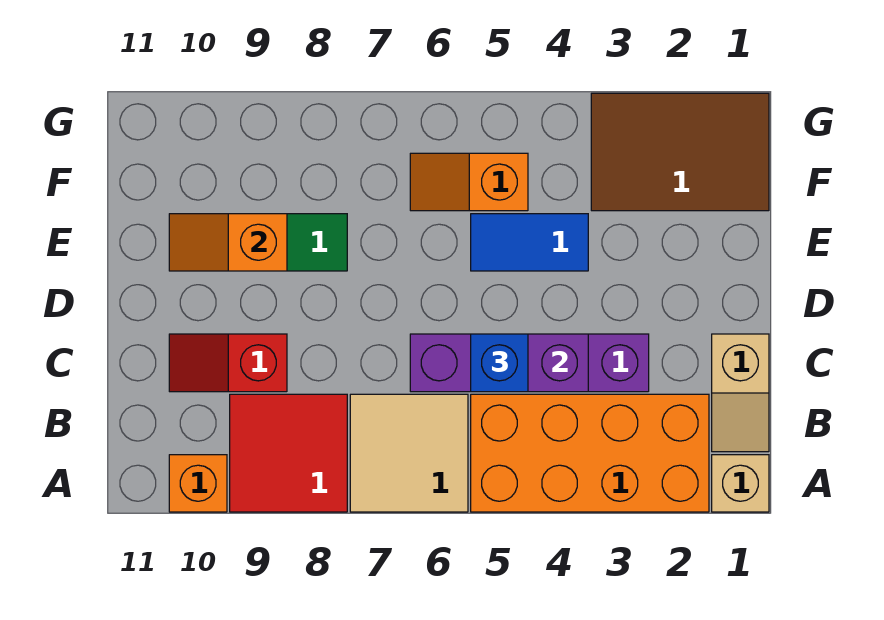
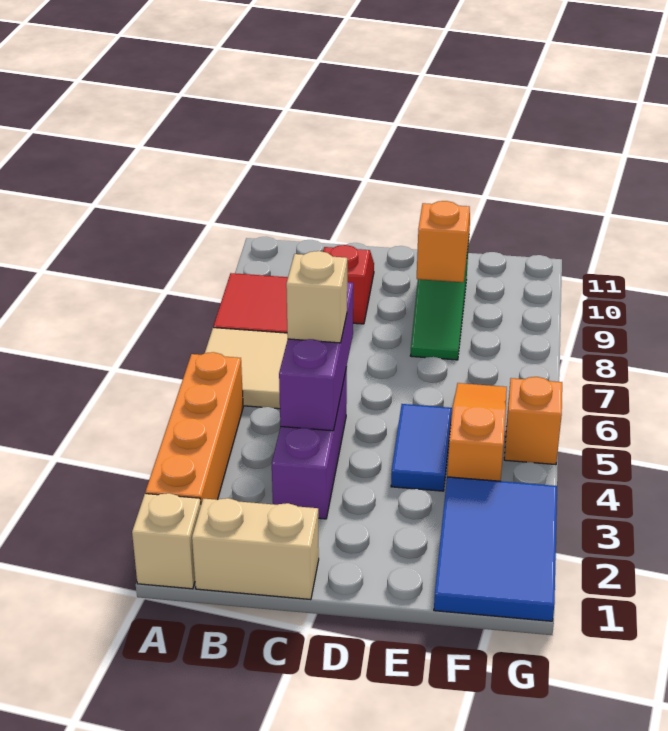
orange 2x4 brick [471,394,709,512] -> orange 1x4 brick [145,352,243,504]
orange 1x1 brick [169,455,227,512] -> orange 1x1 brick moved to [504,377,562,465]
tan 1x2 slope [712,334,769,452] -> tan 1x2 brick [192,498,319,600]
blue 1x1 brick [471,334,528,392] -> tan 1x1 brick [286,251,347,343]
brown 2x3 tile [591,93,769,211] -> blue 2x3 tile [434,477,557,621]
orange 1x2 slope [410,153,528,211] -> orange 1x3 slope [447,383,507,481]

